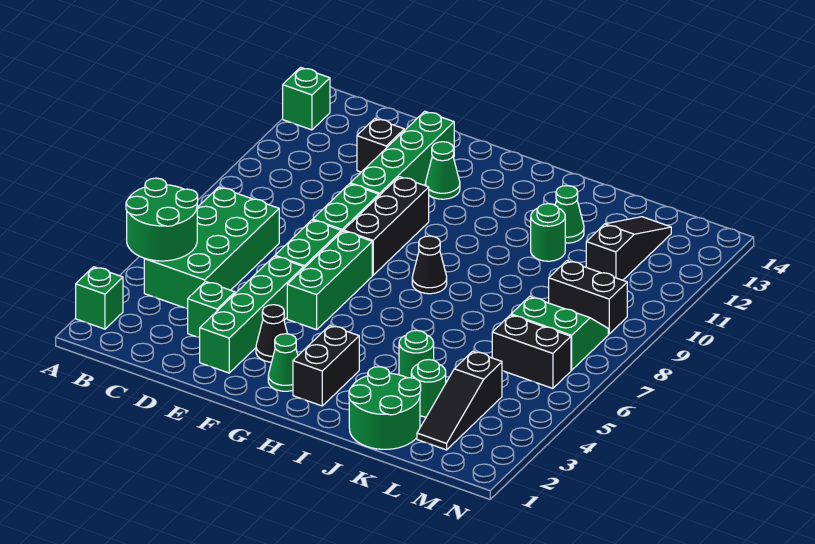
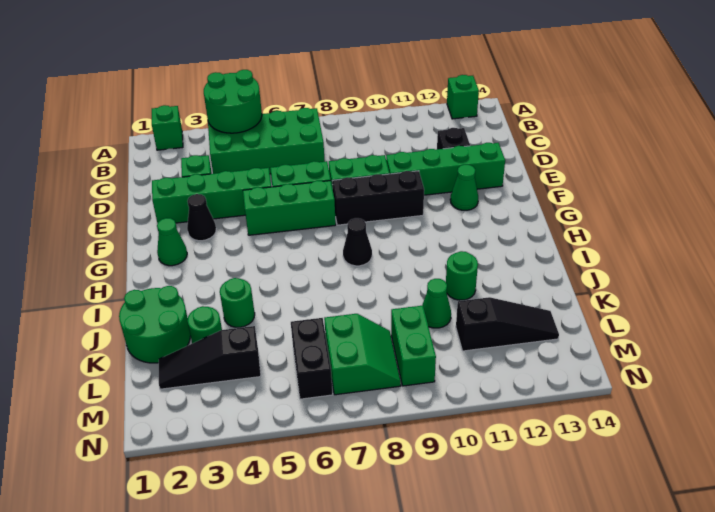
black 1x2 brick [293,325,359,406] -> none
green 1x1 cone [555,186,584,243] -> green 1x1 cone moved to [423,279,451,328]
black 1x2 brick [549,261,627,334] -> green 1x2 brick [391,305,436,386]

